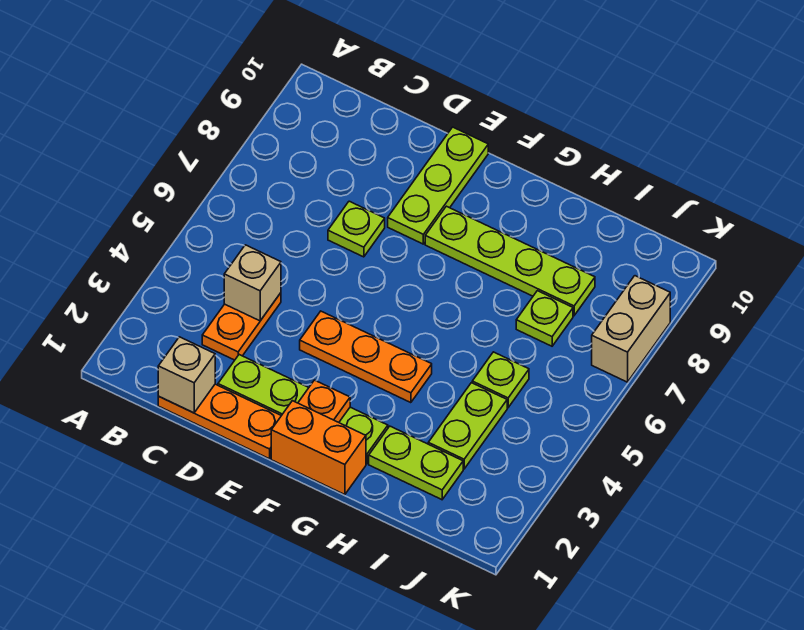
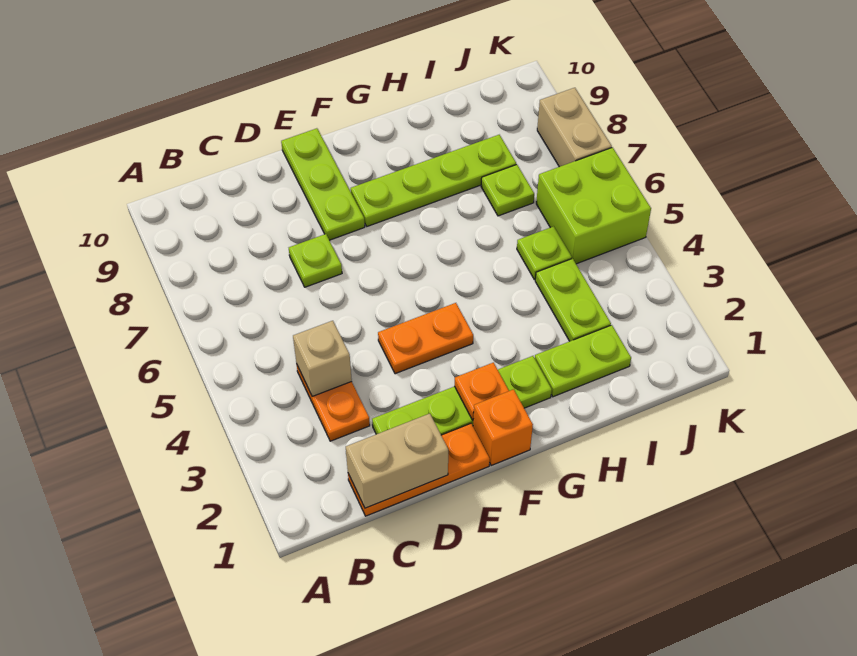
tan 1x1 brick [158,337,215,413] -> tan 1x2 brick [346,414,448,508]
orange 1x3 plate [300,311,432,403] -> orange 1x2 plate [378,303,473,374]
orange 1x2 brick [271,401,366,495] -> orange 1x1 brick [473,389,533,466]
none -> lime 2x2 brick [536,147,651,264]

